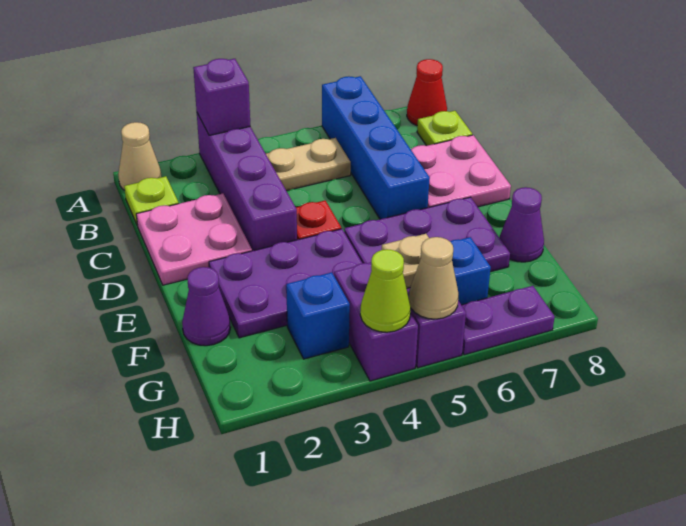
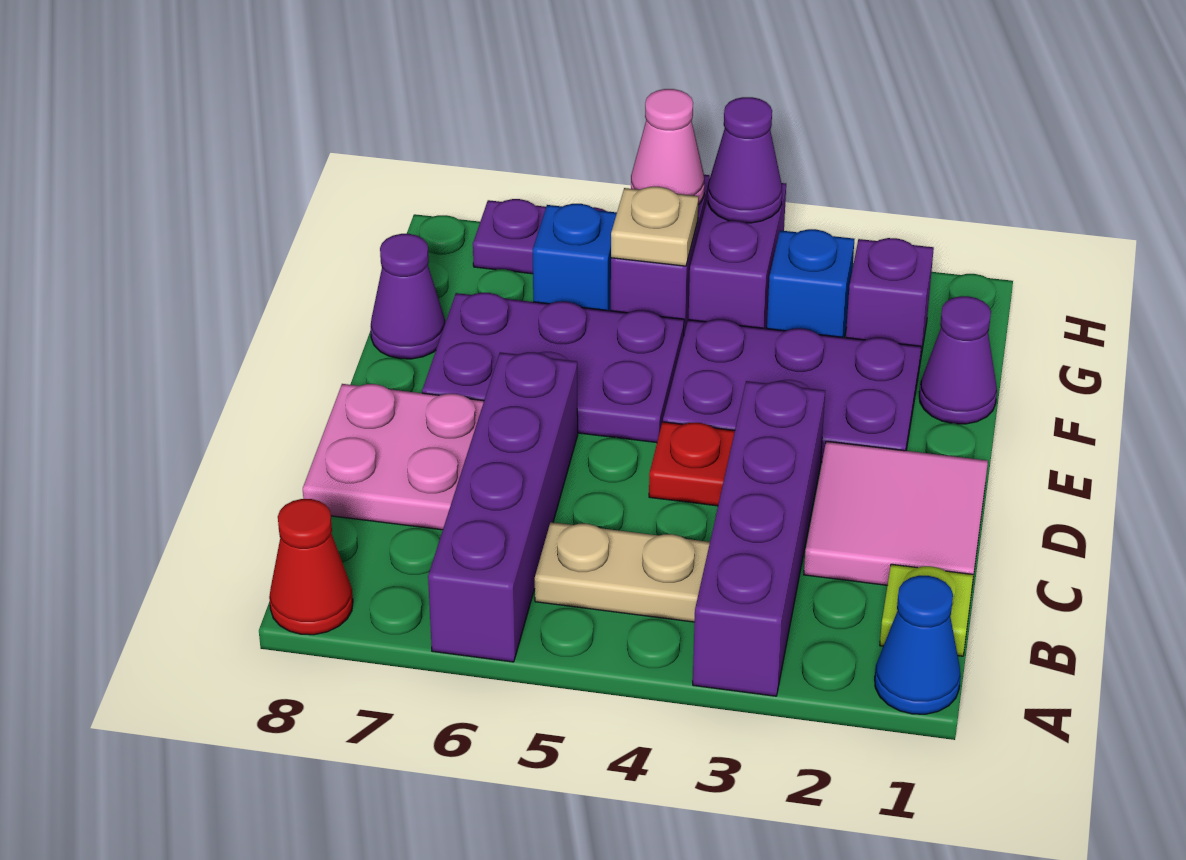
tan 1x1 cone [118,122,161,190] -> blue 1x1 cone [875,576,961,714]
purple 1x1 brick [193,59,250,135] -> purple 1x1 brick moved to [846,238,934,362]
blue 1x4 brick [322,76,430,219] -> purple 1x4 brick [428,352,578,662]
lime 1x1 plate [417,111,472,146] -> none
pink 2x2 plate [136,193,252,285] -> pink 2x2 tile [804,441,988,585]
lime 1x1 cone [360,249,411,332] -> purple 1x1 cone [708,97,782,223]
tan 1x1 cone [409,237,459,319] -> pink 1x1 cone [631,89,704,205]

